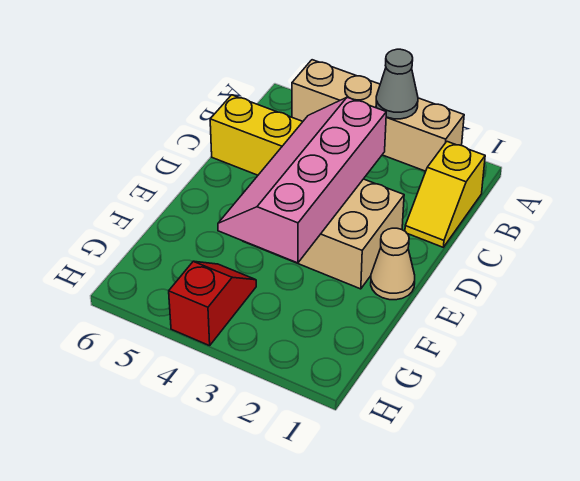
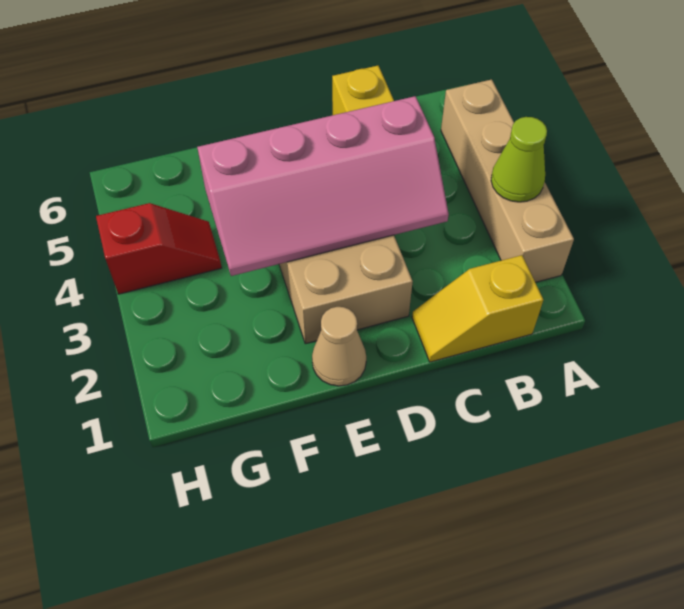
grey 1x1 cone [376,49,418,119] -> lime 1x1 cone [491,117,547,202]
pink 2x4 slope [218,97,386,263] -> pink 2x4 slope turned to [197,96,449,276]

